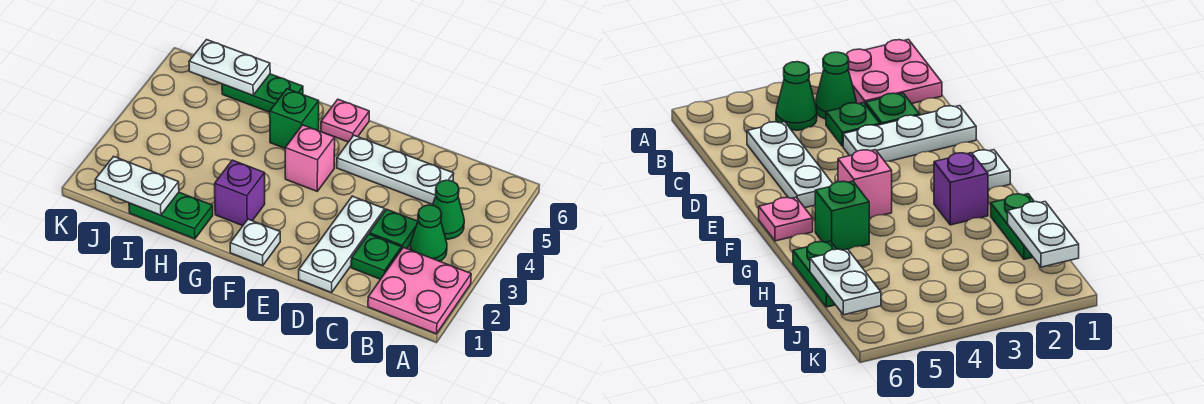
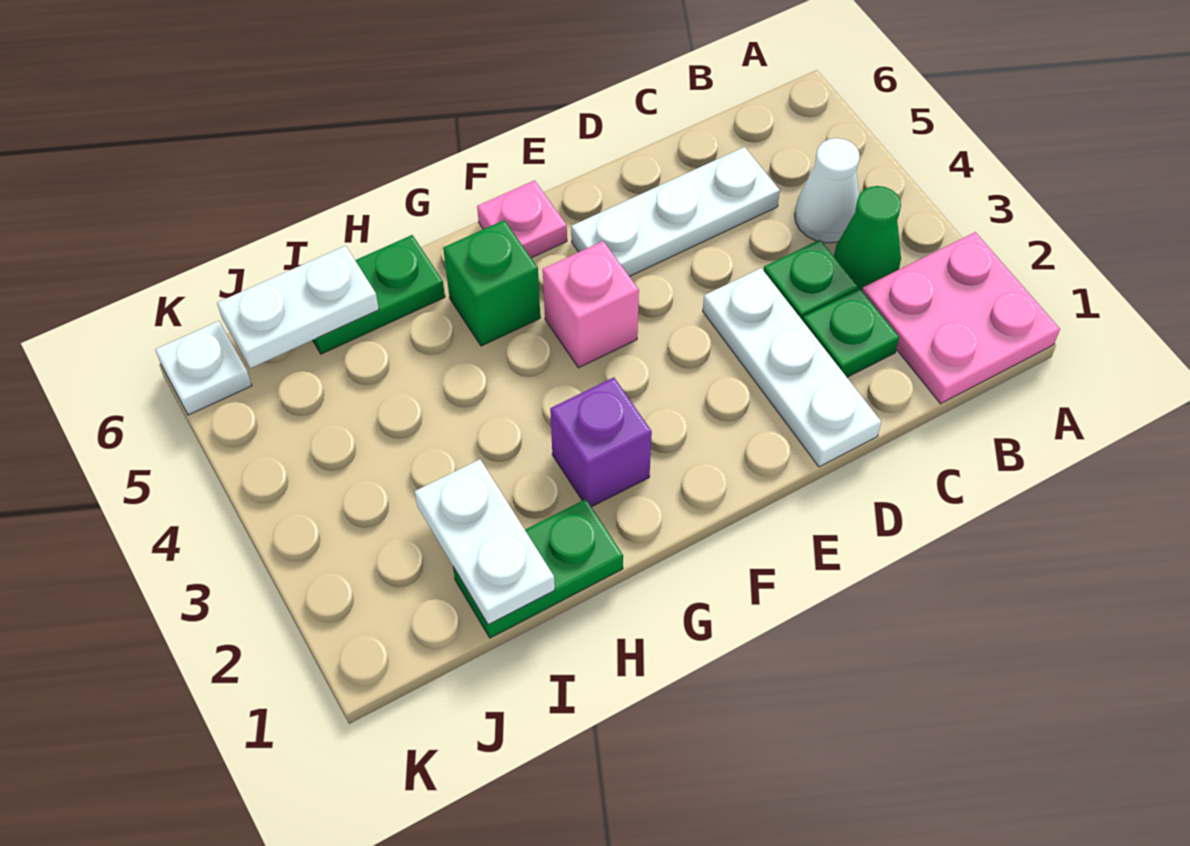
green 1x1 cone [433,180,464,239] -> white 1x1 cone [795,138,860,243]
white 1x1 plate [230,219,280,266] -> white 1x1 plate moved to [155,321,252,415]
white 1x2 plate [95,156,179,215] -> white 1x2 plate turned to [415,459,555,625]

